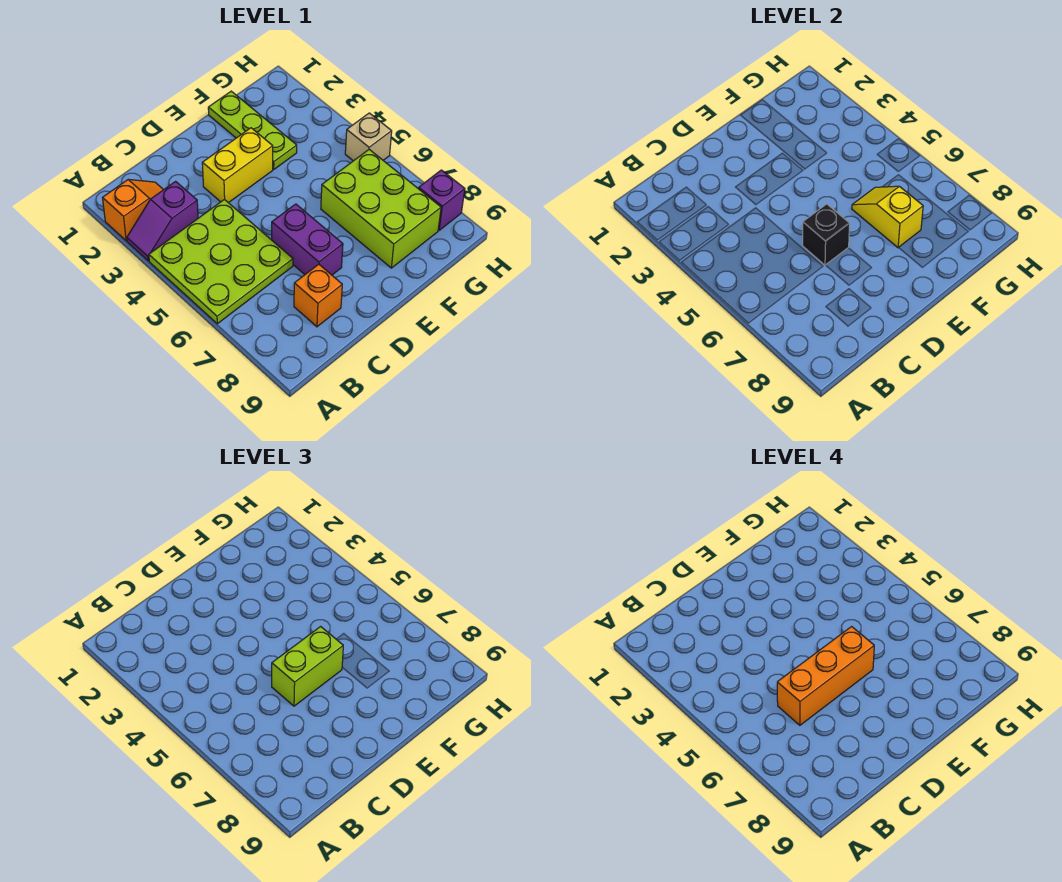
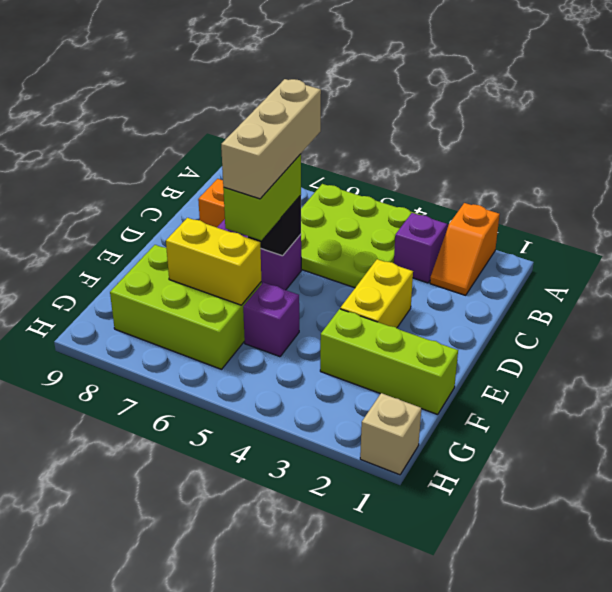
orange 1x3 brick [777,627,874,725] -> tan 1x3 brick [221,79,321,199]
lime 1x3 plate [208,91,297,169] -> lime 1x3 brick [320,309,458,414]
yellow 1x2 slope [852,186,923,248] -> yellow 1x2 brick [166,218,261,305]
tan 1x1 brick [345,113,392,161] -> tan 1x1 brick moved to [360,393,421,475]
purple 1x1 brick [419,170,465,230] -> purple 1x1 brick moved to [243,282,299,357]

